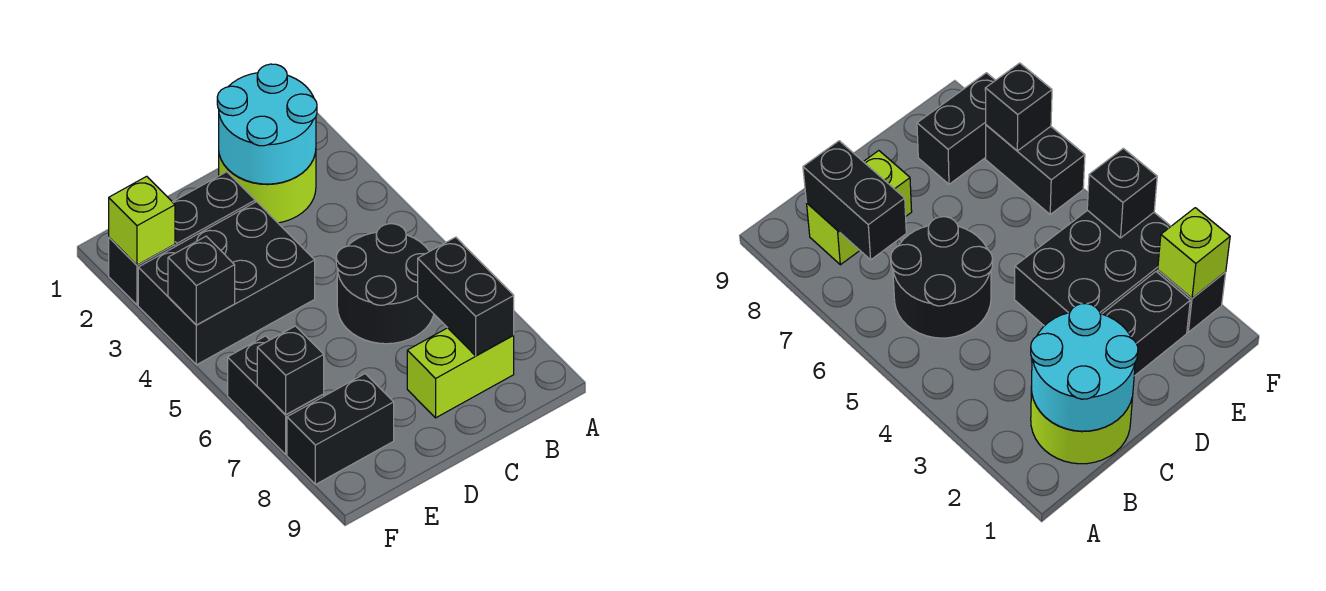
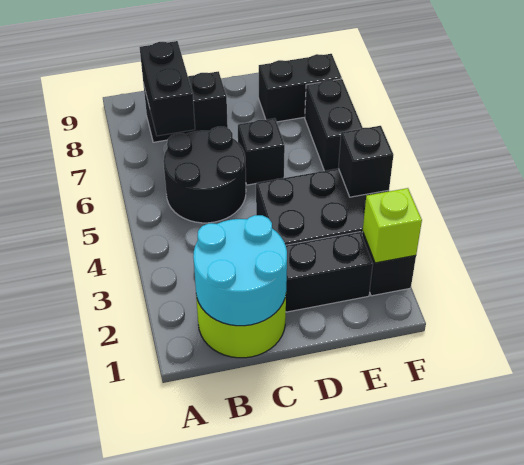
lime 1x2 brick [407,328,514,418] -> black 1x2 brick [144,71,228,142]
black 1x1 brick [257,326,324,415] -> black 1x1 brick moved to [238,118,285,185]

